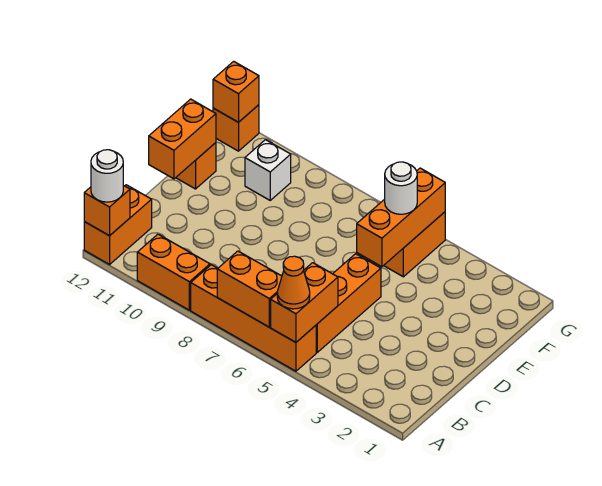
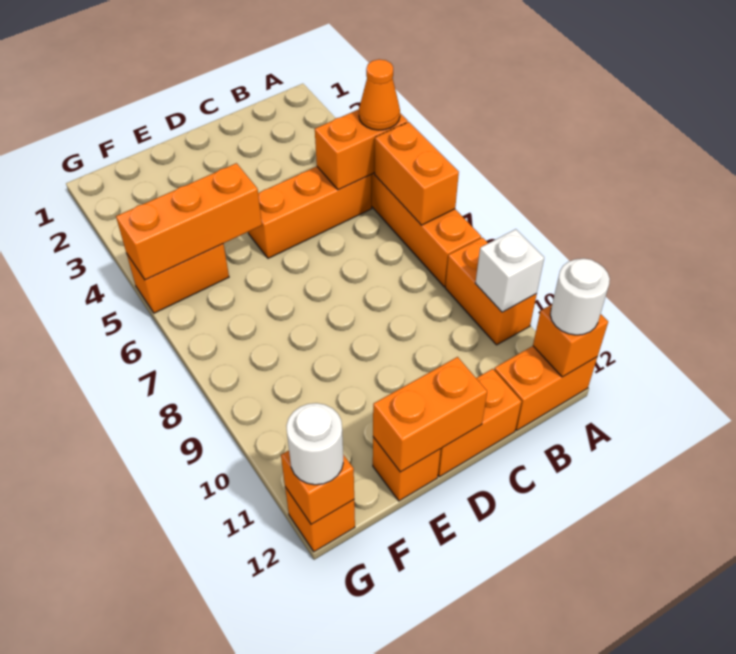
none -> orange 1x2 brick [438,369,522,477]
white 1x1 round brick [385,162,417,214] -> white 1x1 round brick moved to [286,403,343,485]
white 1x1 brick [245,140,291,200] -> white 1x1 brick moved to [475,229,544,312]

